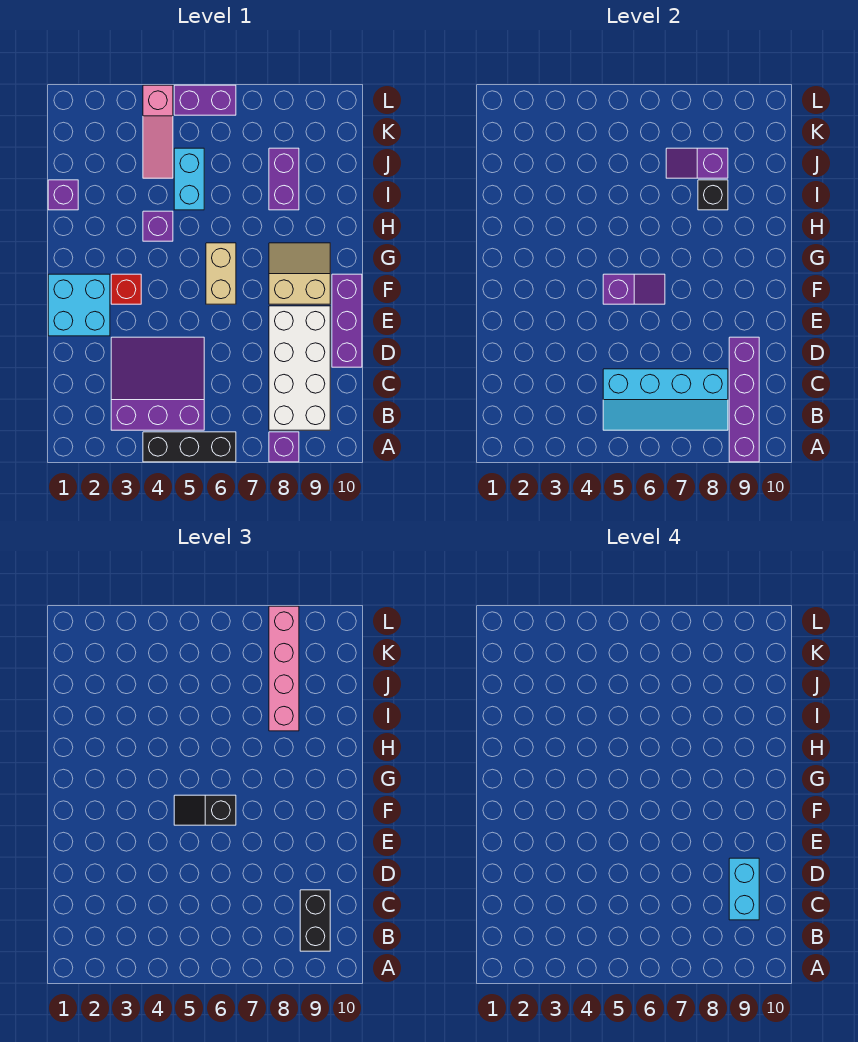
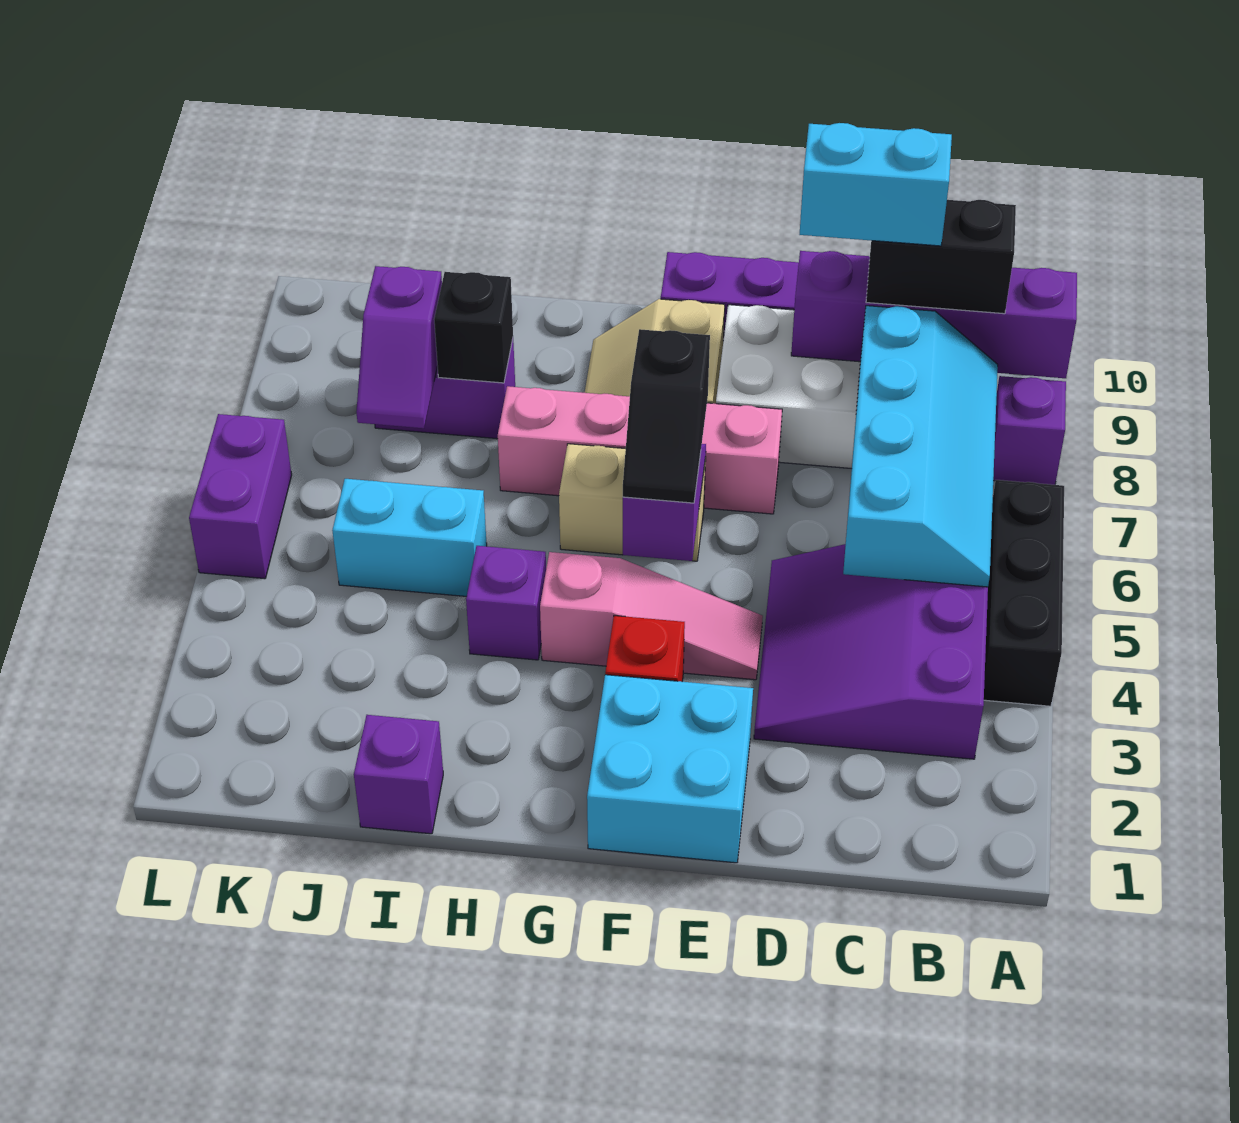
pink 1x4 brick [269,606,299,731] -> pink 1x4 brick moved to [498,386,782,514]
pink 1x3 slope [143,85,173,178] -> pink 1x3 slope moved to [540,552,763,680]

